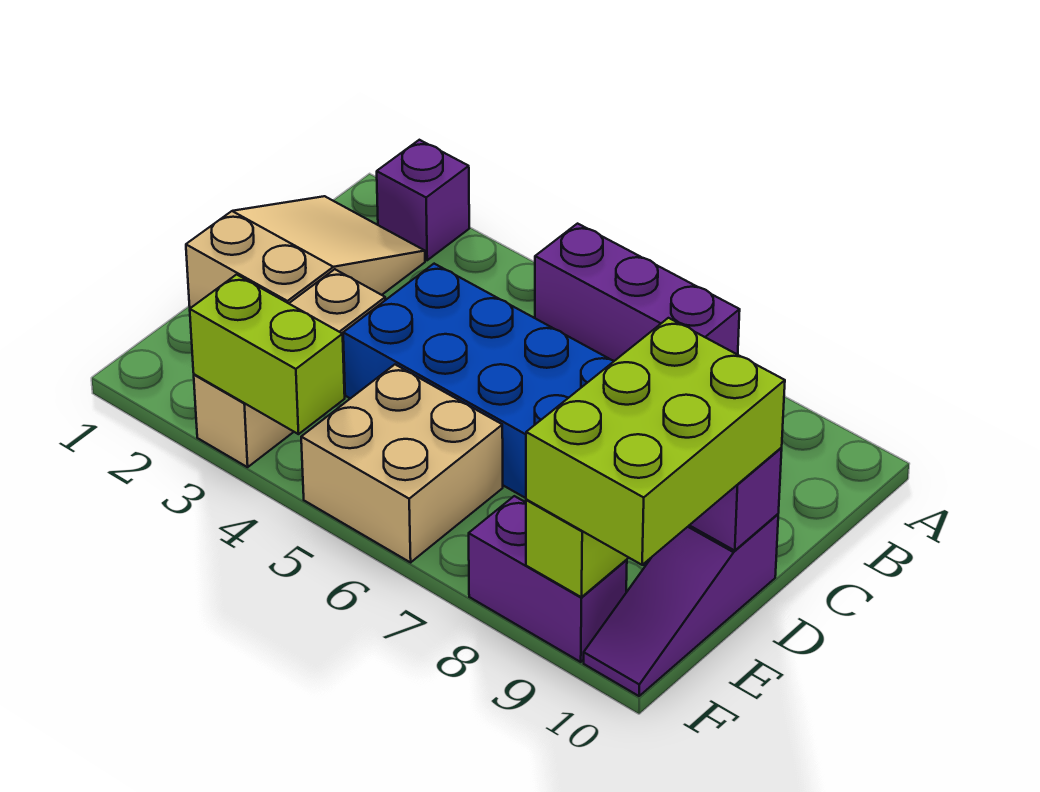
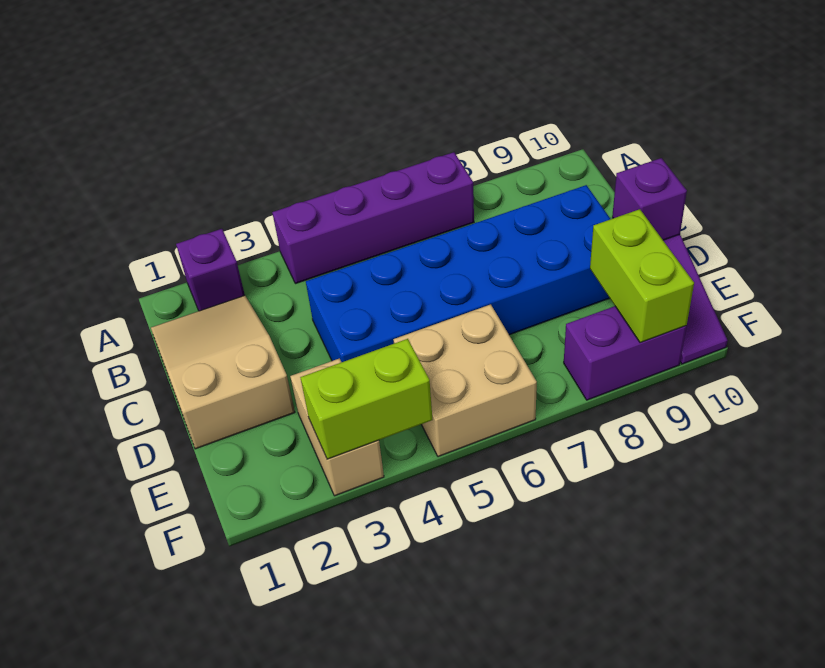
purple 1x3 brick [535,224,740,361] -> purple 1x4 brick [272,152,474,284]
tan 1x3 brick [194,269,385,467] -> tan 1x2 brick [290,358,384,496]
lime 2x3 brick [526,318,785,565] -> none

